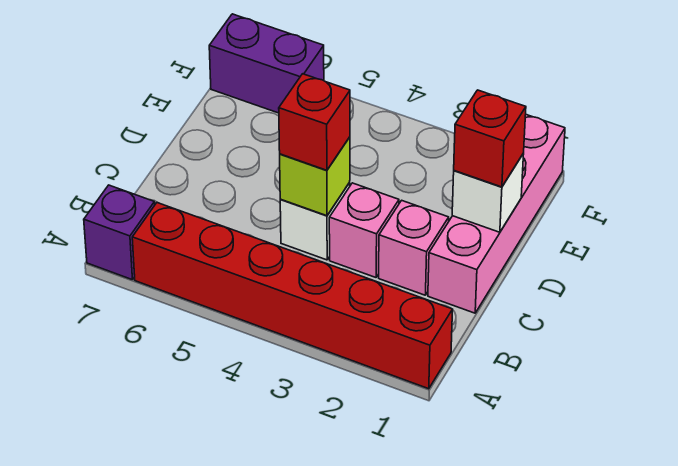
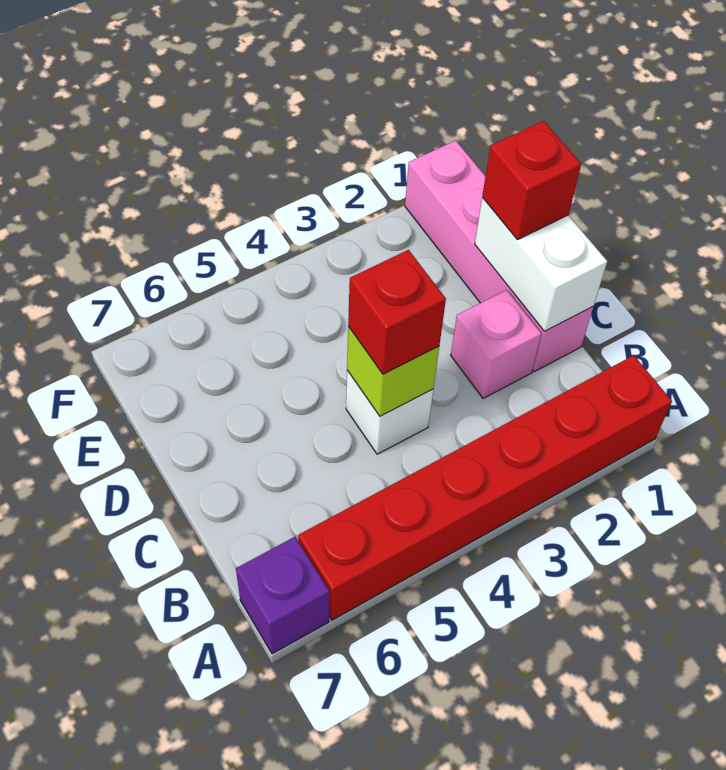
pink 1x1 brick [329,183,399,277] -> none
white 1x1 brick [452,153,524,232] -> white 1x2 brick [475,197,607,331]
purple 1x2 brick [209,14,324,113] -> none

